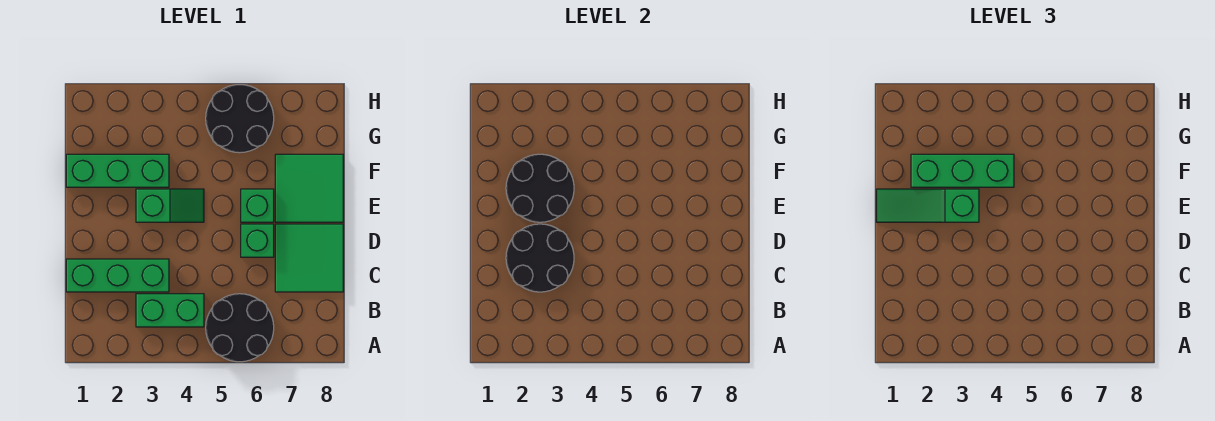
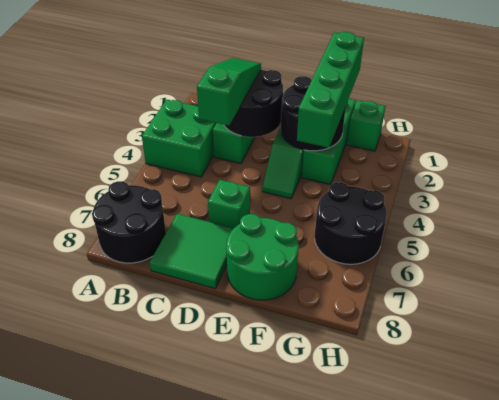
black 2x2 round brick [206,294,274,362] -> black 2x2 round brick moved to [92,181,166,263]
green 1x2 brick [136,294,204,327] -> green 2x2 brick [142,100,216,177]
green 1x3 slope [876,189,979,222] -> green 1x3 slope moved to [197,58,261,126]
green 1x1 brick [241,189,274,222] -> green 1x1 brick moved to [347,100,386,151]
green 2x2 tile [275,154,343,222] -> green 2x2 round brick [226,214,299,300]
green 1x3 brick [911,154,1014,187] -> green 1x4 brick [297,32,364,148]

